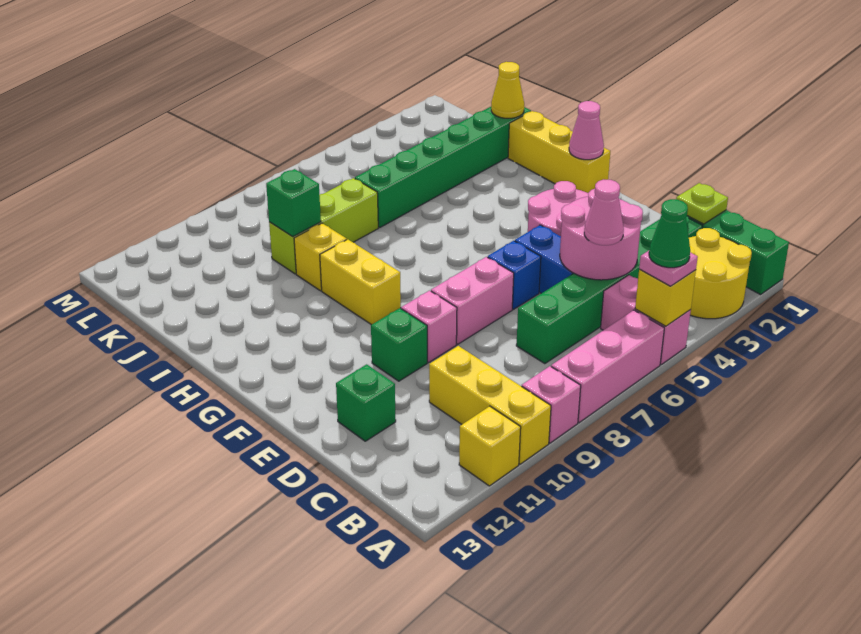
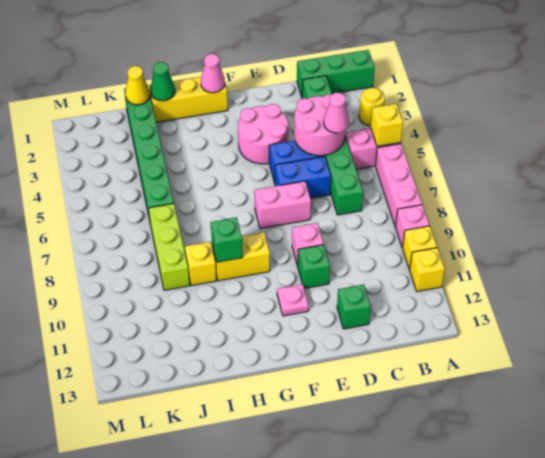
yellow 2x2 round brick [689,228,752,319] -> yellow 1x1 round brick [359,88,385,126]
pink 1x1 plate [639,251,698,286] -> pink 1x1 plate moved to [277,284,309,316]
green 1x1 cone [649,199,690,268] -> green 1x1 cone moved to [151,62,175,101]
yellow 1x3 brick [429,346,551,464] -> yellow 1x1 brick [403,226,437,269]
lime 1x1 plate [676,183,728,224] -> none
blue 1x1 brick [488,241,541,309] -> blue 1x2 brick [275,157,331,198]
pink 1x2 brick [431,257,514,344] -> pink 1x2 brick turned to [254,181,311,229]
green 1x1 brick [266,169,321,237] -> green 1x1 brick moved to [211,217,243,262]

